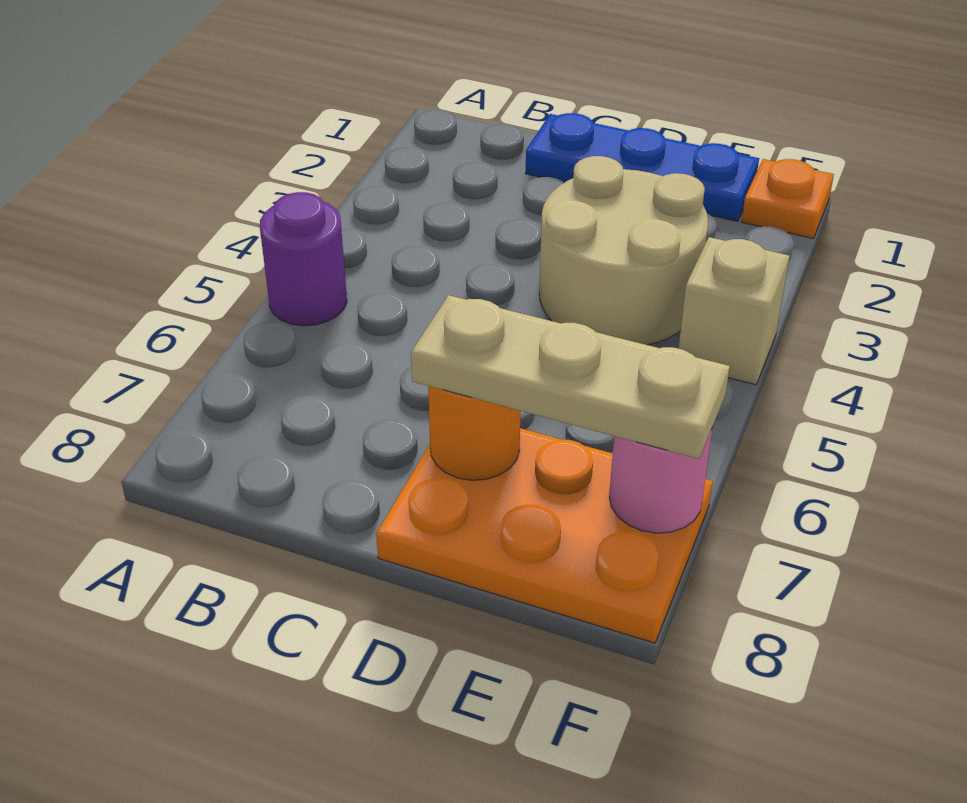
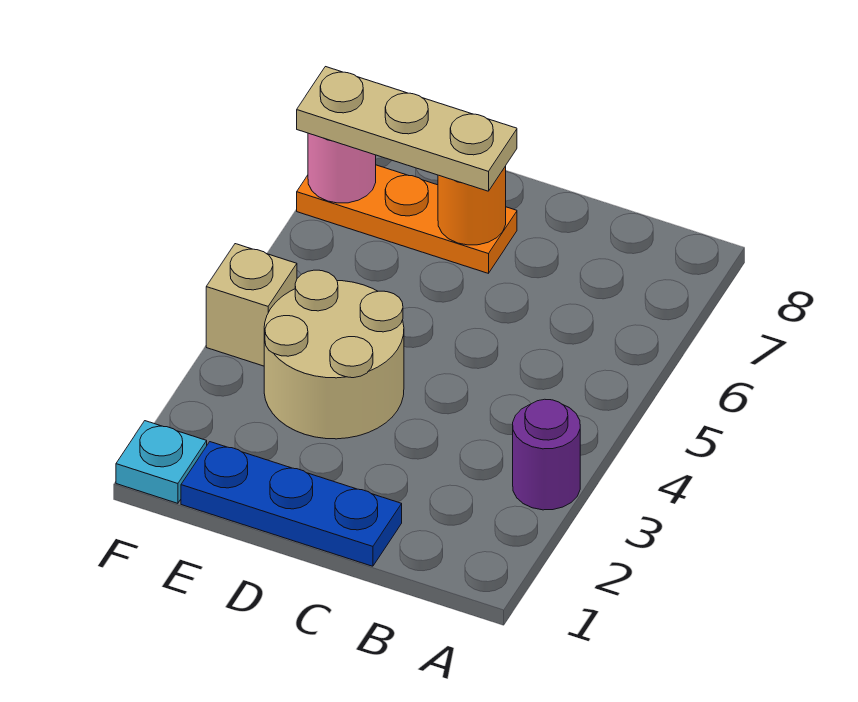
purple 1x1 round brick [260,192,347,326] -> purple 1x1 round brick moved to [513,399,580,510]
orange 2x3 plate [376,428,713,643] -> orange 1x3 plate [297,165,517,273]
orange 1x1 plate [742,159,834,238] -> cyan 1x1 plate [116,421,207,503]

